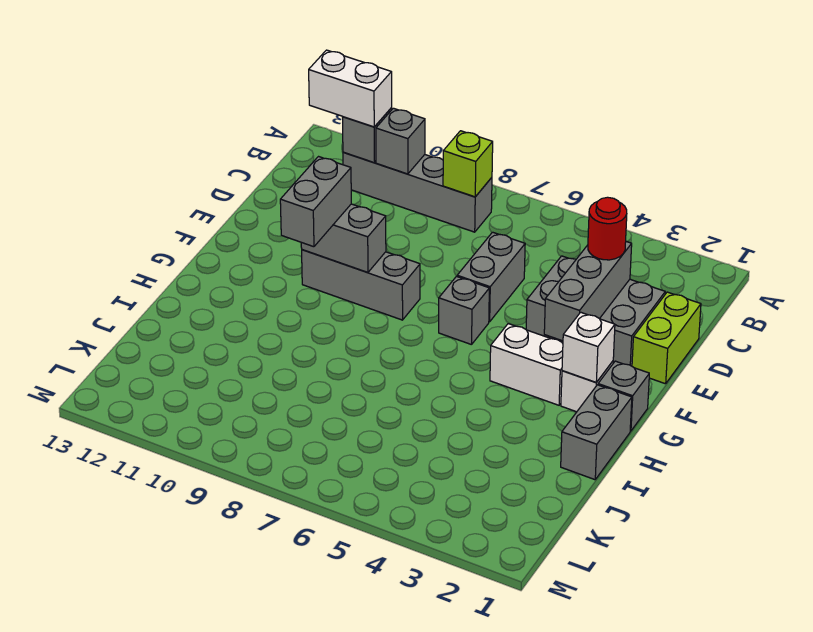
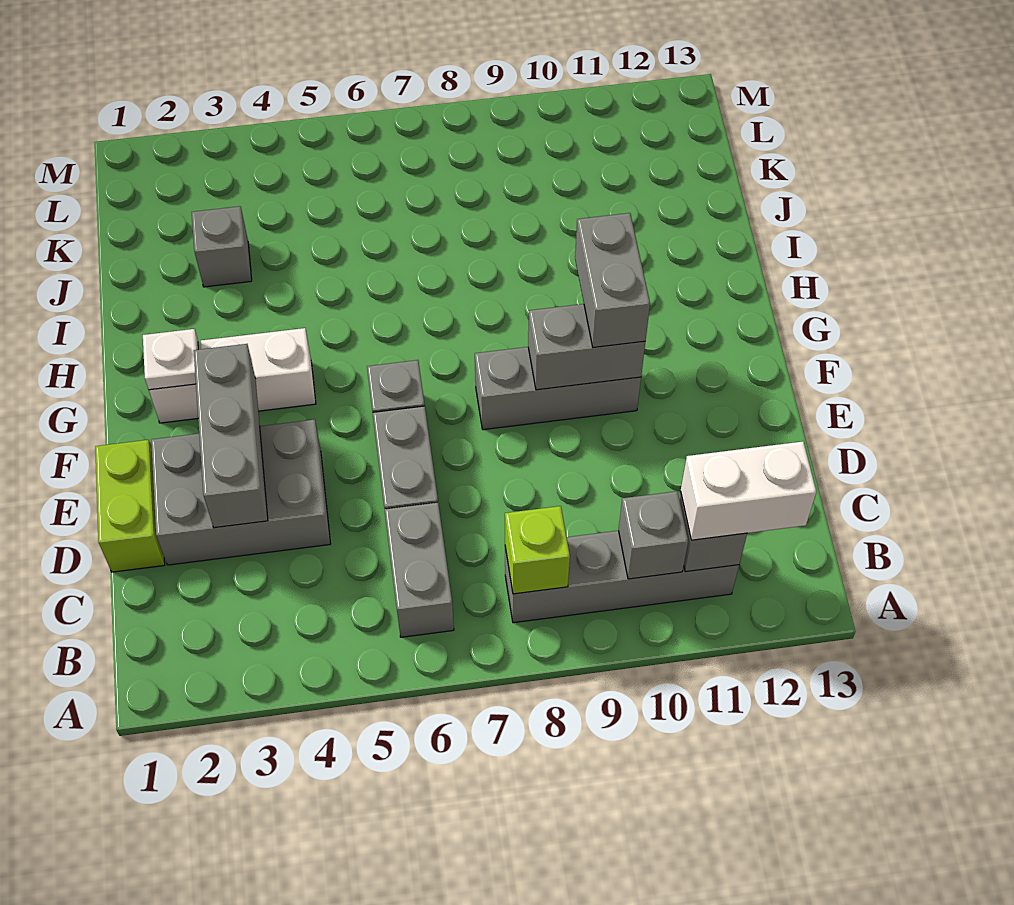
red 1x1 round brick [588,197,627,260] -> none
grey 1x1 brick [598,361,649,431] -> grey 1x1 brick moved to [192,206,252,287]
white 1x1 brick [562,312,615,382] -> white 1x1 plate [143,329,198,390]
grey 1x2 brick [561,385,632,480] -> grey 1x2 brick moved to [385,502,454,637]

